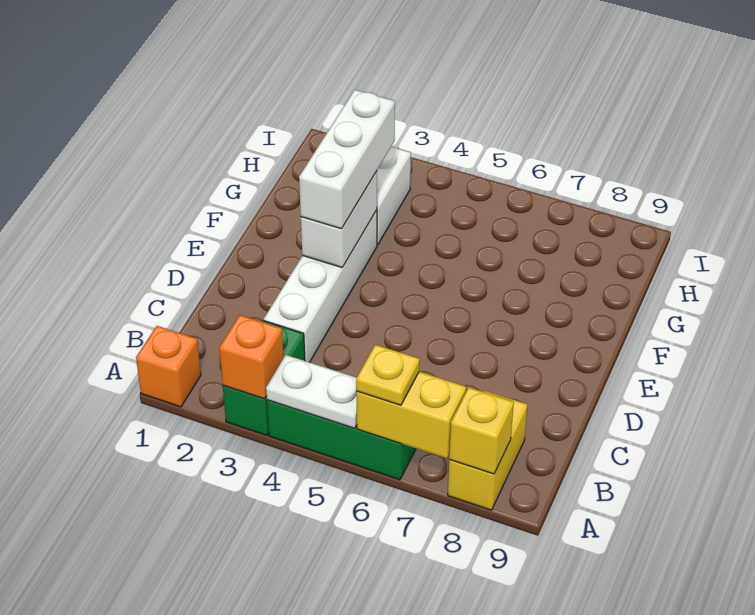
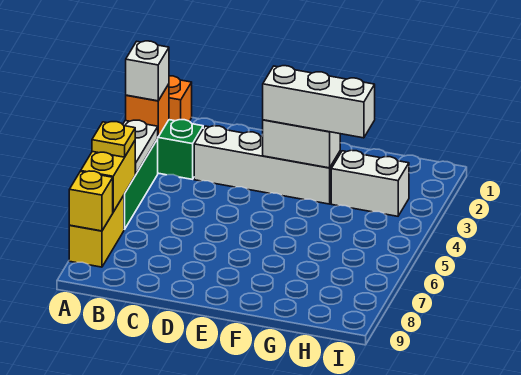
none -> white 1x1 brick [126,41,169,101]
yellow 1x2 brick [448,391,528,510] -> yellow 1x2 brick turned to [69,195,124,267]

